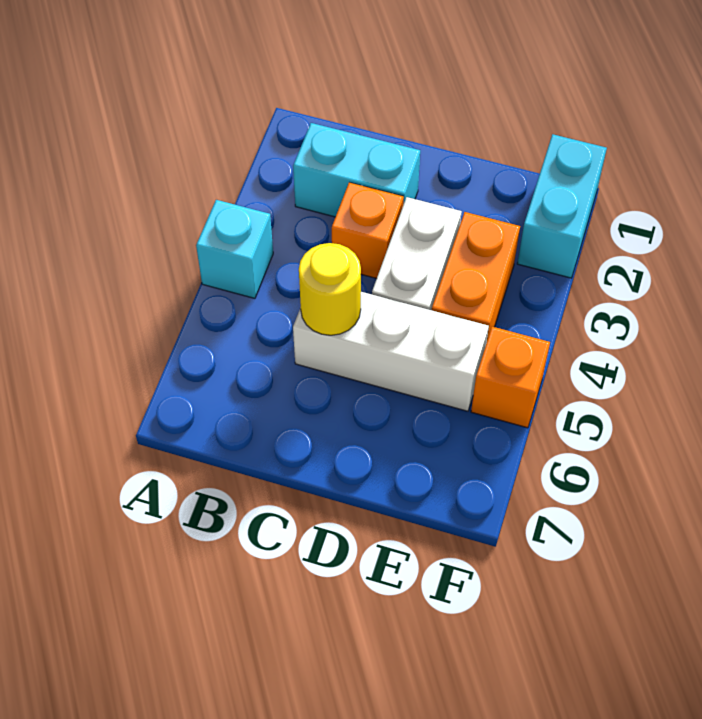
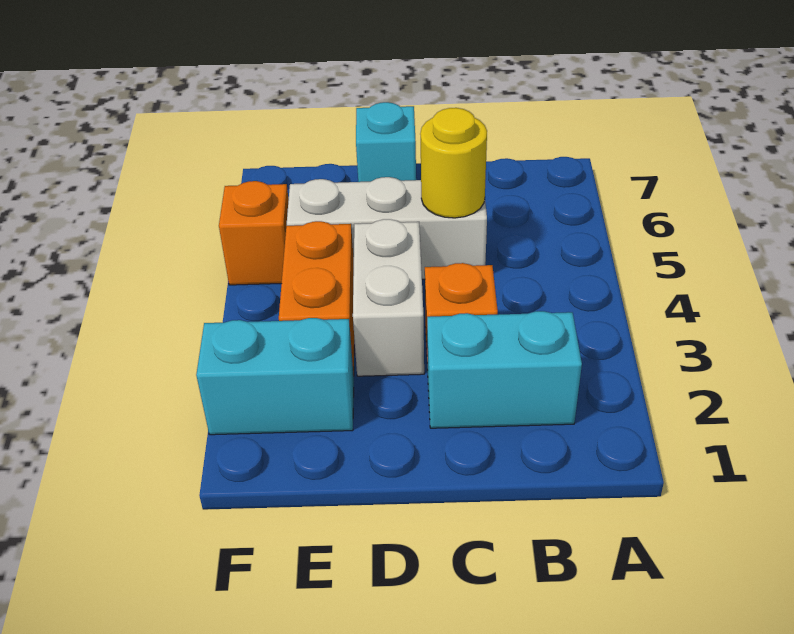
cyan 1x1 brick [196,200,273,298] -> cyan 1x1 brick moved to [356,102,416,182]
cyan 1x2 brick [517,134,607,278] -> cyan 1x2 brick turned to [196,318,354,435]

